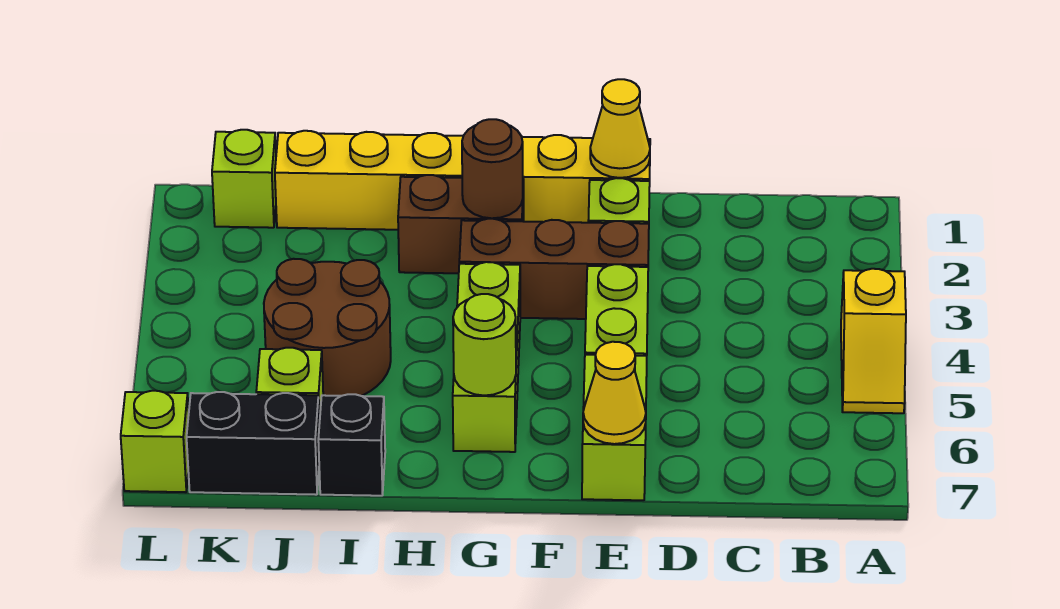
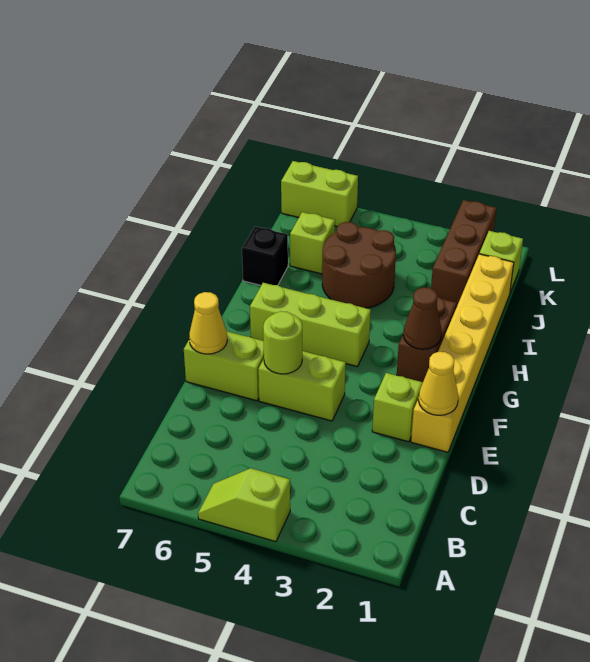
yellow 1x2 slope [841,269,906,413] -> lime 1x2 slope [198,468,290,542]
brown 1x3 brick [459,219,649,319] -> brown 1x3 brick moved to [431,200,497,307]
brown 1x1 round brick [462,119,523,218] -> brown 1x1 cone [403,287,442,349]
lime 1x1 round brick [453,294,516,395] -> lime 1x1 round brick moved to [263,311,302,374]
black 1x2 brick [187,392,319,495] -> none
lime 1x1 brick [121,391,189,492] -> lime 1x2 brick [281,161,358,226]

